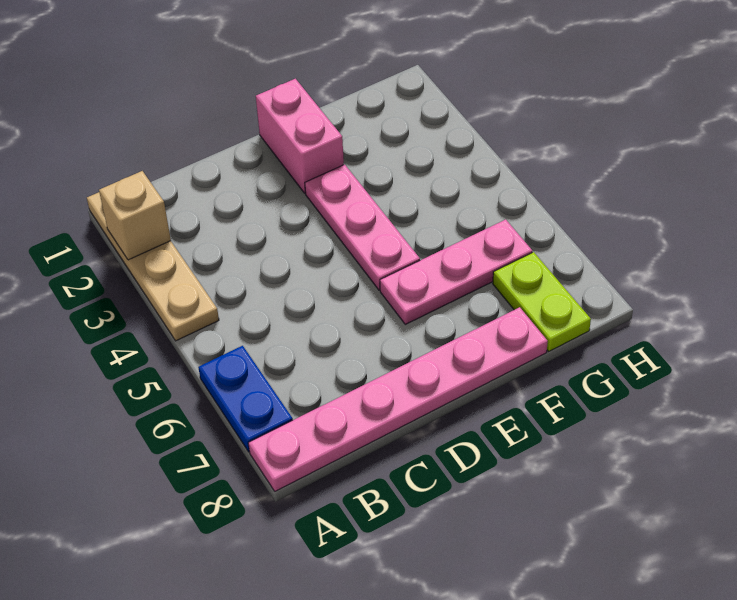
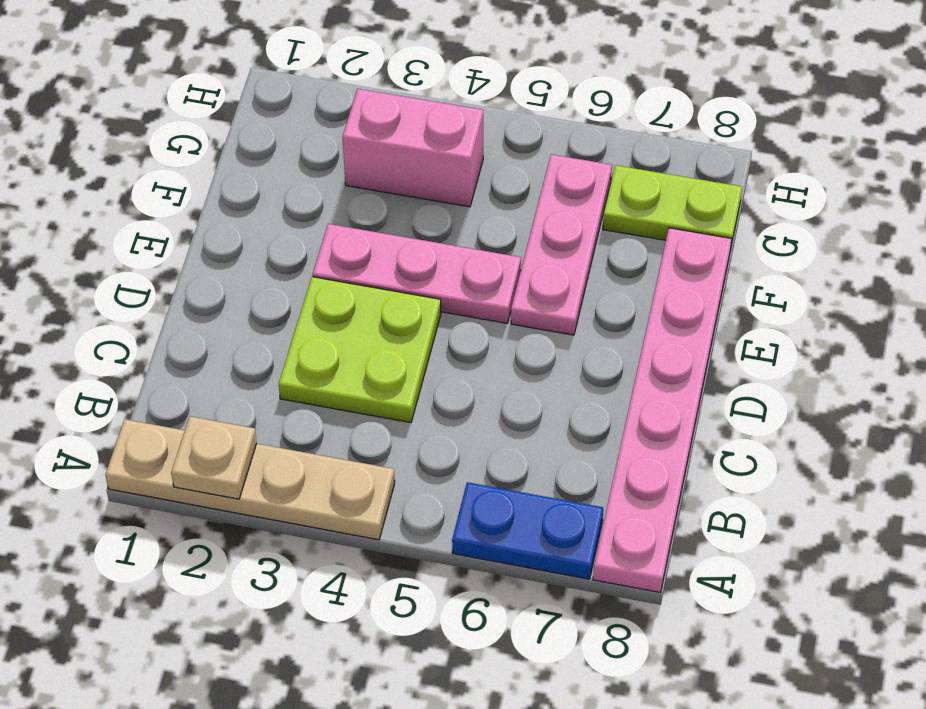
tan 1x1 brick [99,171,171,260] -> tan 1x1 plate [171,416,257,499]
none -> lime 2x2 plate [279,277,441,423]
pink 1x2 brick [256,79,344,193] -> pink 1x2 brick moved to [342,89,483,207]

